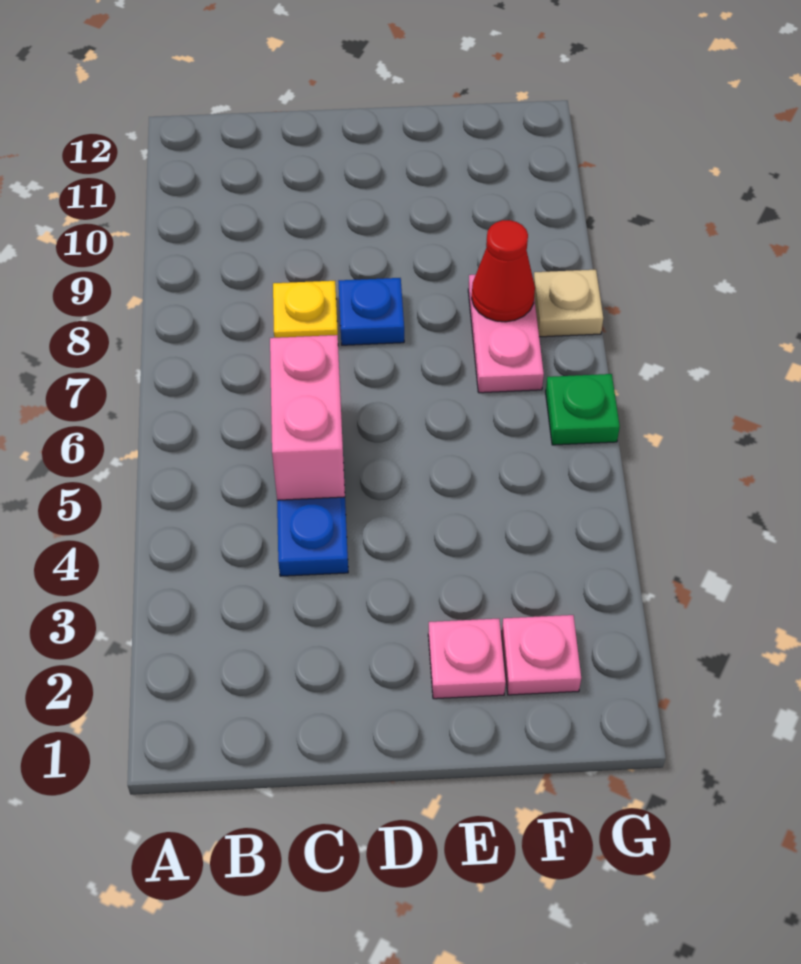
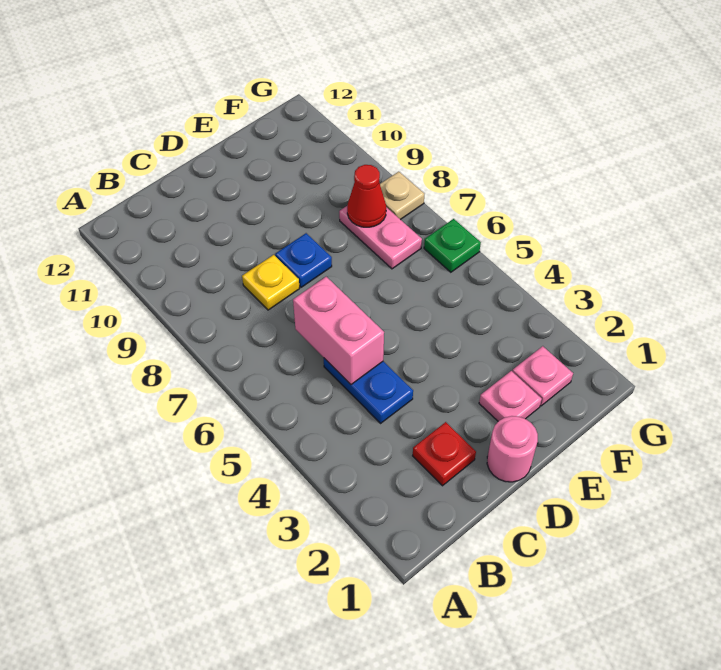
none -> red 1x1 plate [413,422,476,486]
none -> pink 1x1 round brick [487,416,538,482]

